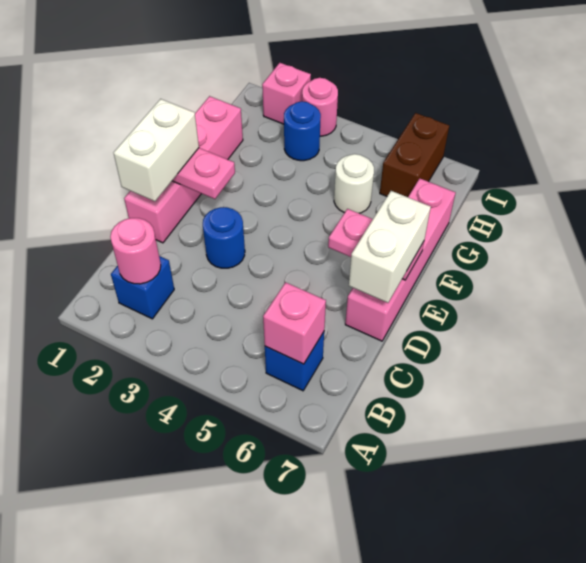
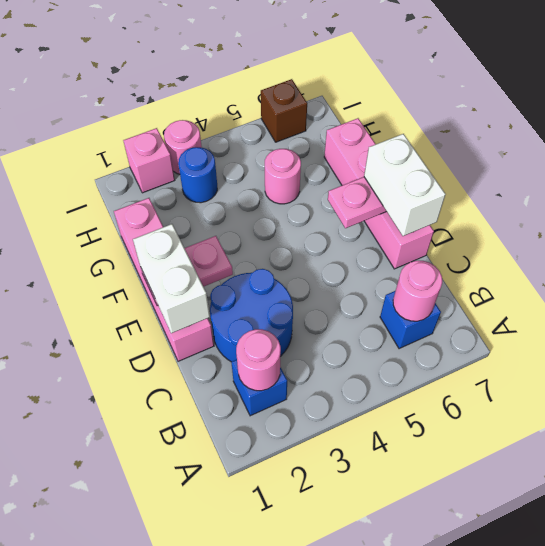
pink 1x1 brick [263,282,326,364] -> pink 1x1 round brick [393,261,442,321]
blue 1x1 round brick [203,207,245,268] -> blue 2x2 round brick [210,269,293,362]
white 1x1 round brick [334,154,374,213] -> pink 1x1 round brick [265,149,301,204]
brown 1x2 brick [380,113,449,197] -> brown 1x1 brick [261,79,307,142]

